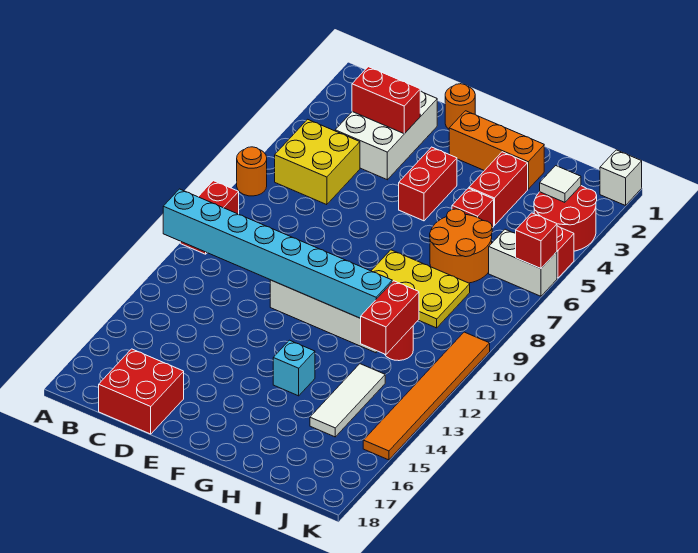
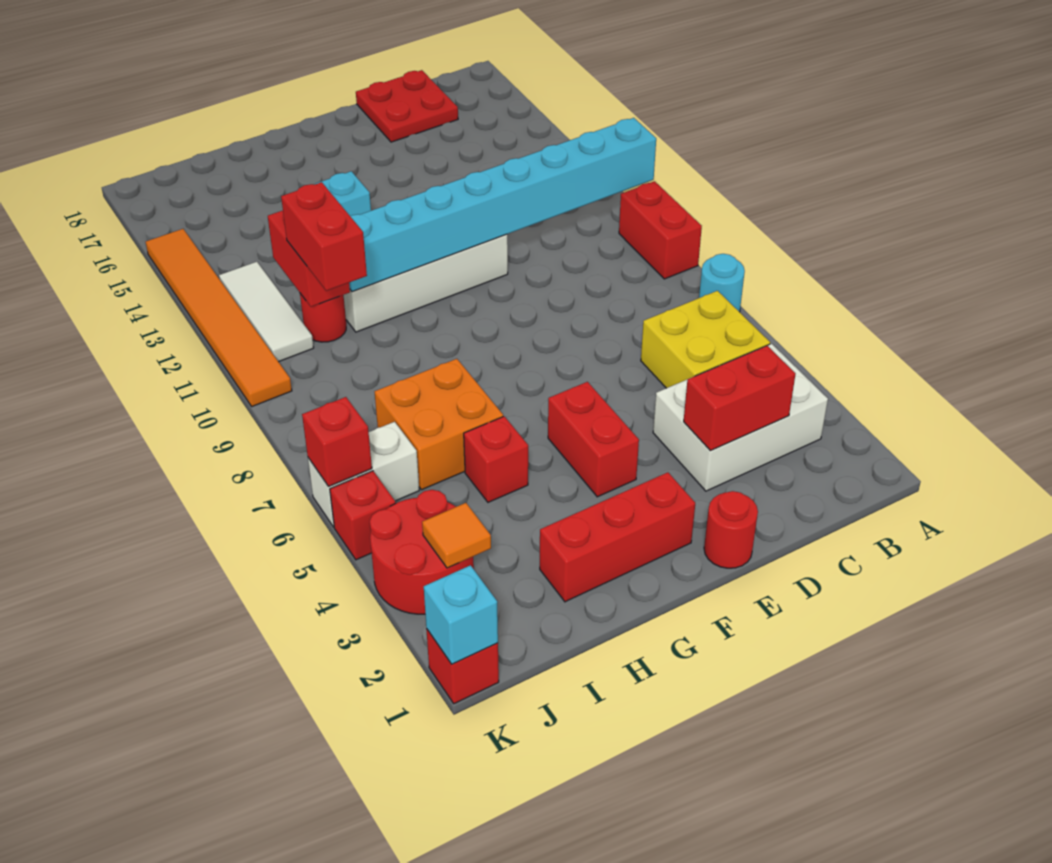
orange 1x1 round brick [237,147,267,196] -> cyan 1x1 round brick [699,254,745,312]
white 2x3 brick [335,91,437,180] -> white 2x3 brick turned to [653,344,828,491]
red 2x2 brick [99,349,184,434] -> red 2x2 plate [356,70,458,142]
orange 1x1 round brick [445,84,475,129] -> red 1x1 round brick [704,491,758,568]
orange 1x3 brick [449,111,544,189] -> red 1x3 brick [540,472,695,602]
yellow 2x3 plate [371,250,470,328] -> none
red 1x2 brick [469,152,528,226] -> red 1x2 brick moved to [281,182,367,291]
orange 2x2 round brick [430,209,492,283] -> orange 2x2 brick [375,359,503,490]
white 1x3 tile [310,364,385,437] -> white 1x3 tile moved to [219,262,314,362]
white 1x1 tile [540,166,581,202] -> orange 1x1 tile [422,503,491,568]
white 1x1 brick [600,150,642,206] -> red 1x1 brick [426,629,499,704]
none -> cyan 1x1 brick [424,565,498,664]

